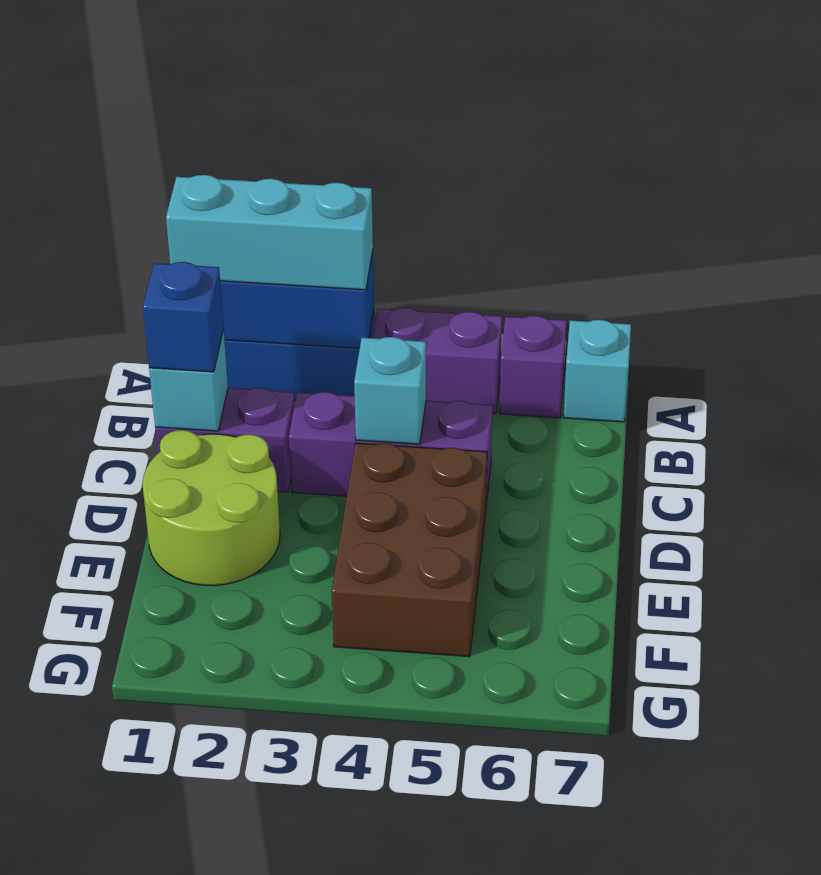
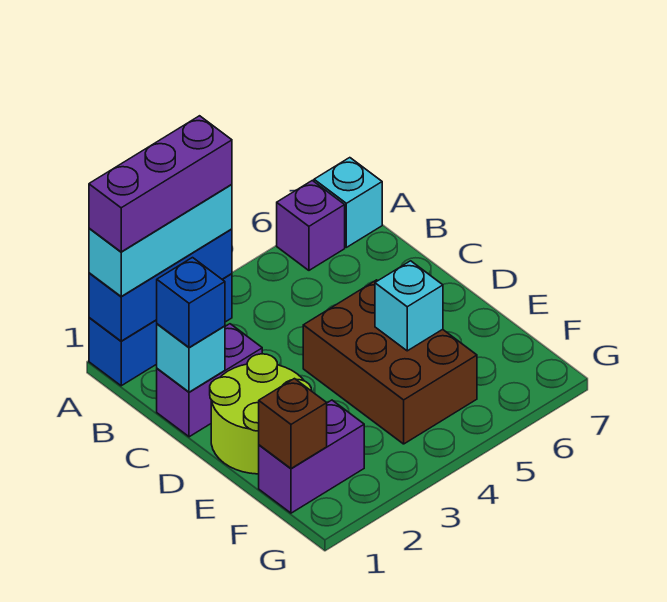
purple 1x2 brick [372,308,502,414] -> purple 1x2 brick moved to [259,400,364,513]
purple 1x3 brick [289,392,492,504] -> purple 1x3 brick moved to [89,116,232,252]
cyan 1x1 brick [354,337,426,444] -> cyan 1x1 brick moved to [375,261,443,351]
none -> brown 1x1 brick [259,379,327,468]

